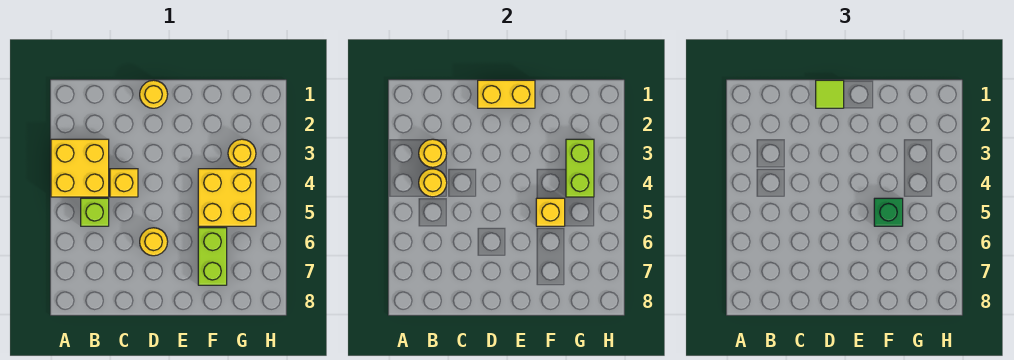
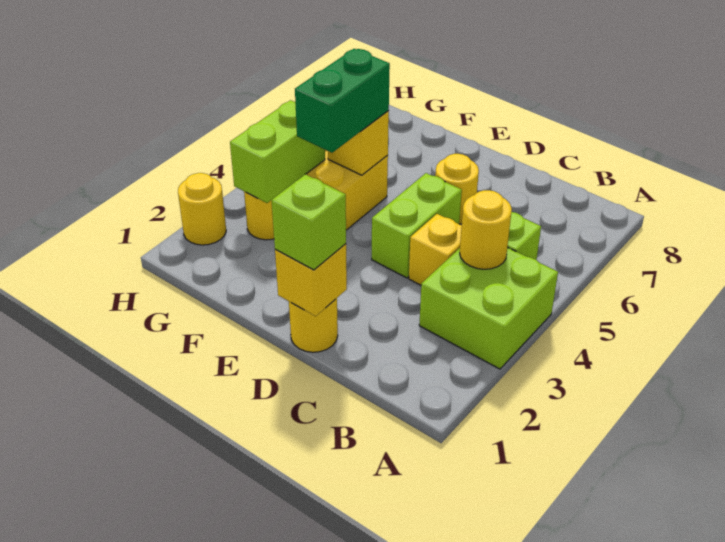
yellow 2x2 brick [51,139,109,197] -> lime 2x2 brick [419,247,558,369]
yellow 1x1 round brick [419,139,447,167] -> yellow 1x1 round brick moved to [178,173,226,245]
yellow 1x2 brick [478,80,535,108] -> yellow 1x1 brick [275,244,347,316]
lime 1x1 tile [816,80,844,108] -> lime 1x1 brick [272,174,346,270]
green 1x1 brick [874,198,903,226] -> green 1x2 brick [295,49,390,153]
lime 1x2 brick [198,228,227,285] -> lime 1x2 brick moved to [372,173,462,278]

